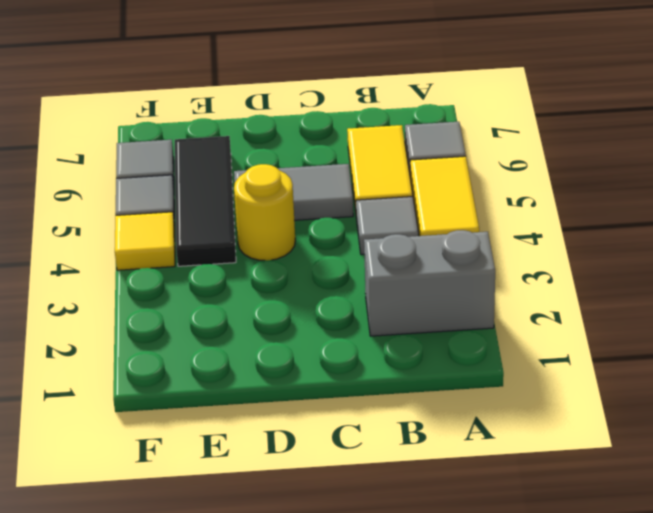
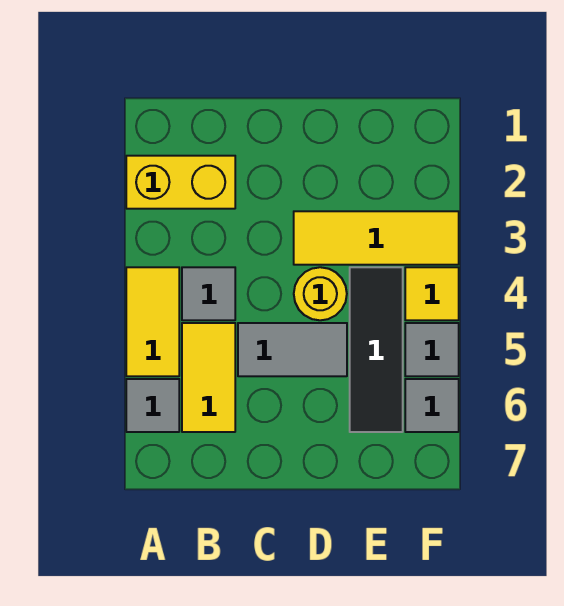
grey 1x2 brick [364,230,495,336] -> yellow 1x2 brick [126,156,235,209]
none -> yellow 1x3 tile [294,211,459,265]

